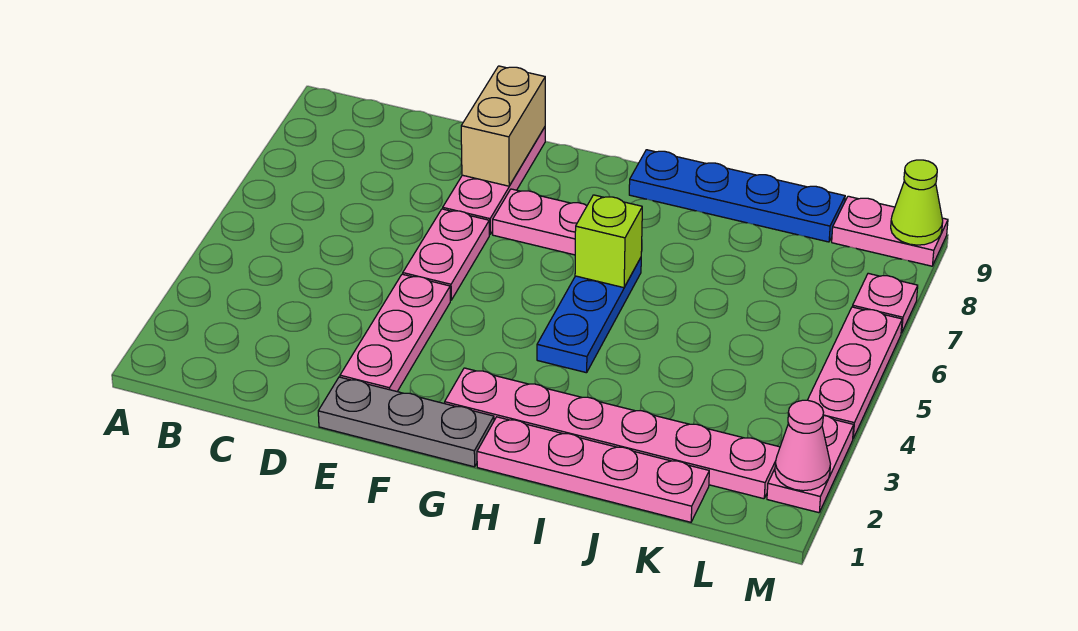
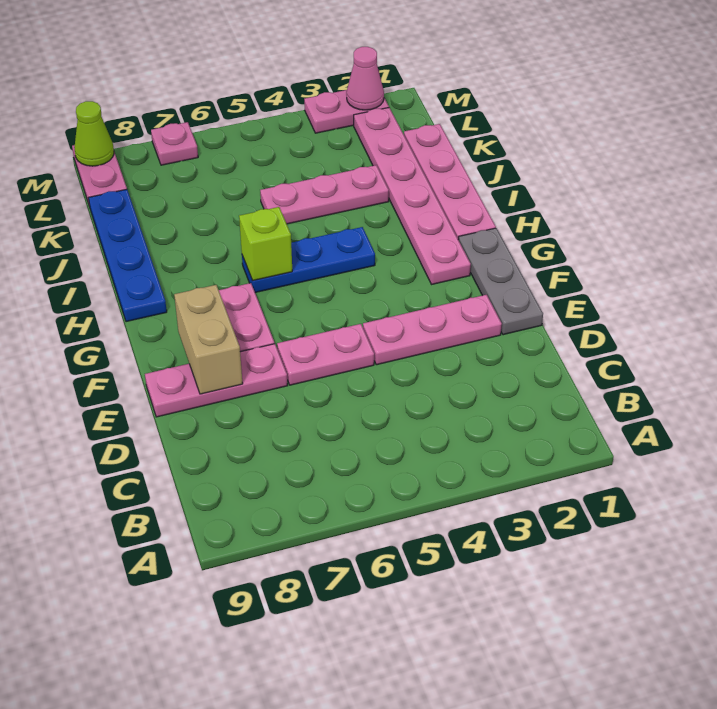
tan 1x2 brick [461,66,545,186] -> tan 1x2 brick turned to [174,285,243,394]
pink 1x3 plate [808,307,902,438] -> pink 1x3 plate moved to [260,165,389,224]

